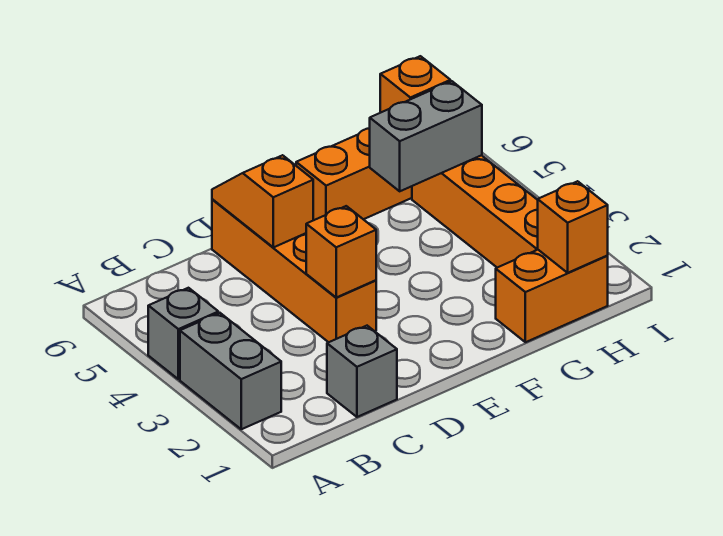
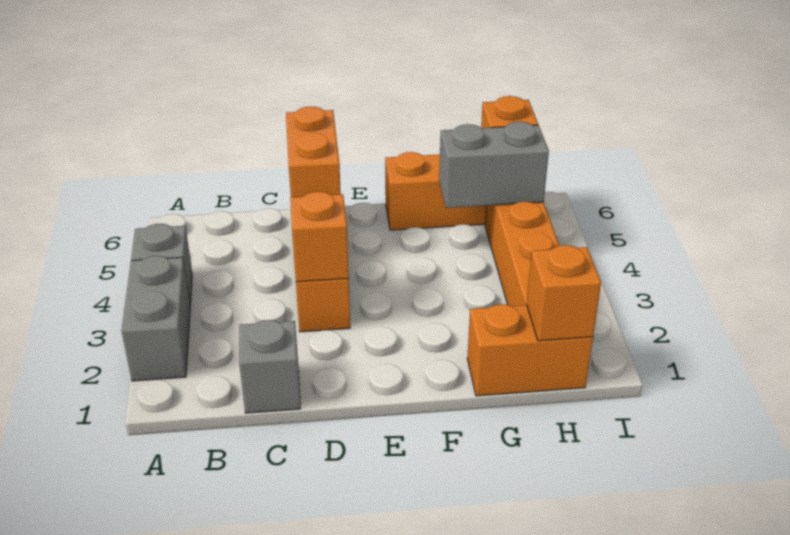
orange 1x2 slope [212,155,313,247] -> orange 1x2 brick [286,107,341,197]

